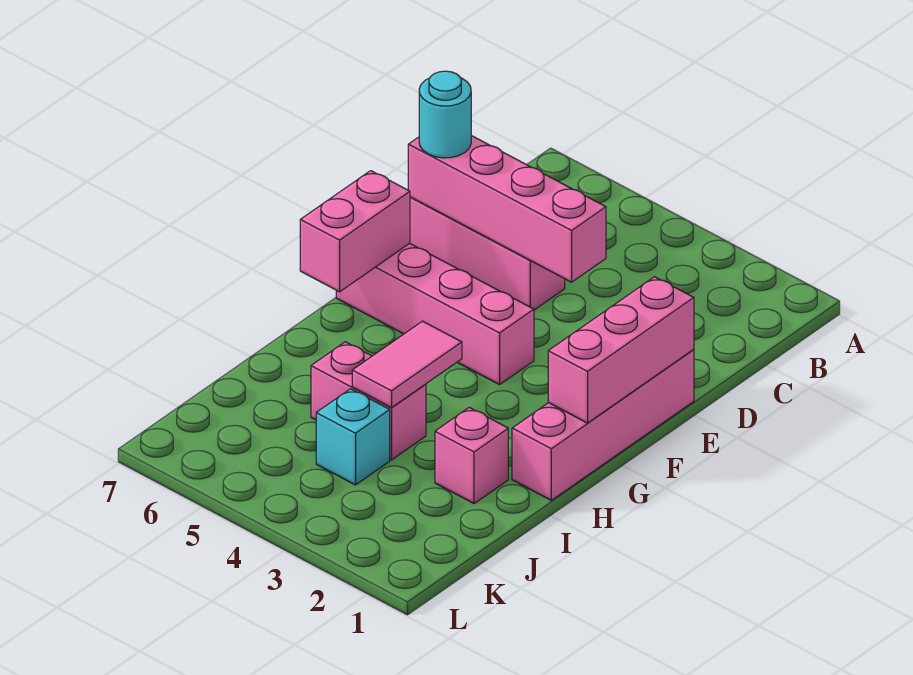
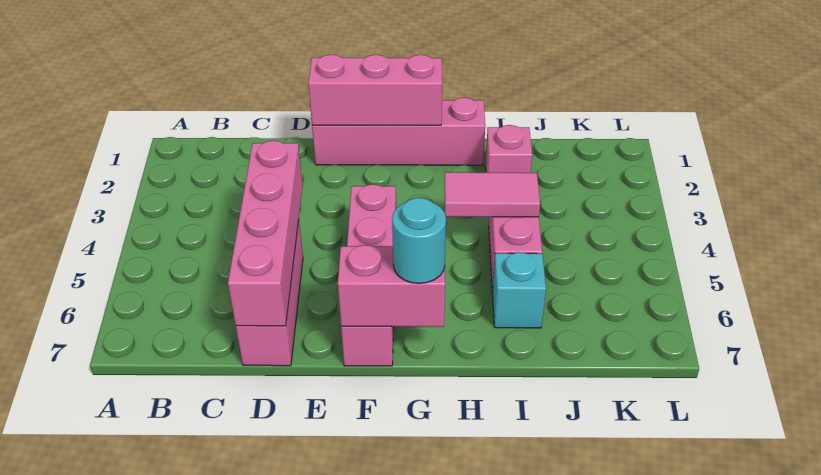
cyan 1x1 round brick [419,71,471,158] -> cyan 1x1 round brick moved to [392,198,446,283]
cyan 1x1 brick [316,389,390,485] -> cyan 1x1 brick moved to [492,252,546,328]

